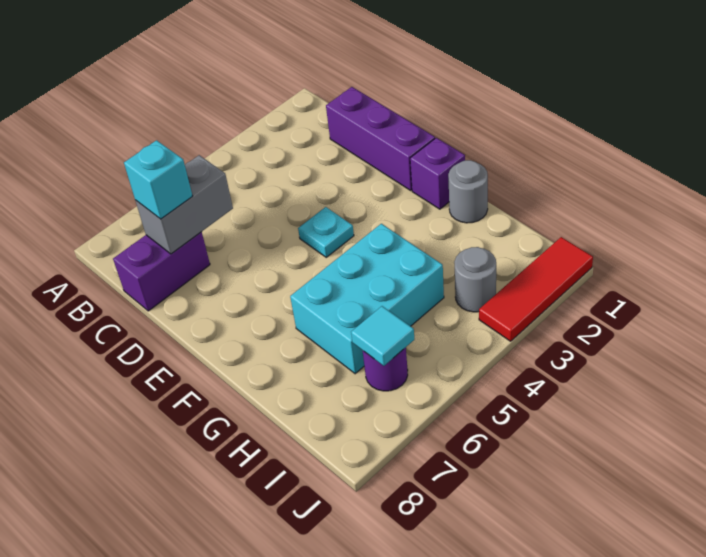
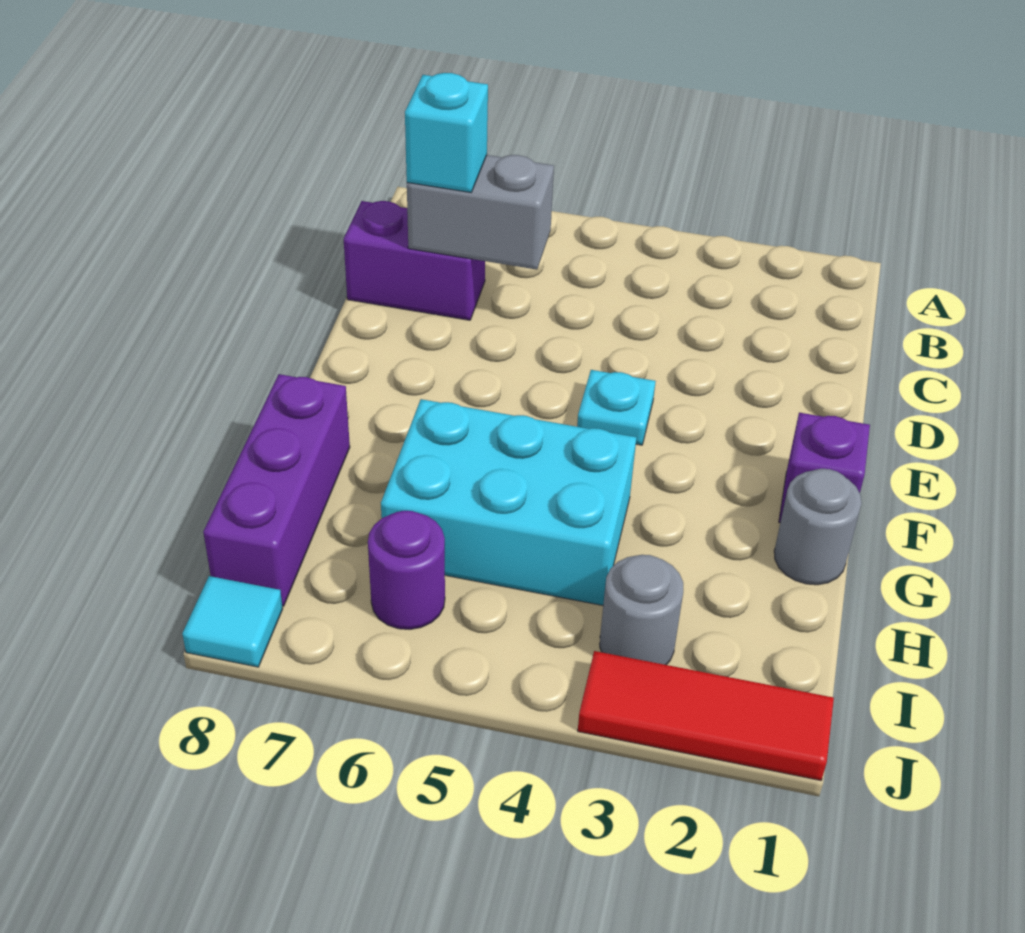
purple 1x3 brick [326,87,435,190] -> purple 1x3 brick moved to [203,374,350,606]
cyan 1x1 tile [351,306,414,366] -> cyan 1x1 tile moved to [182,576,283,667]

